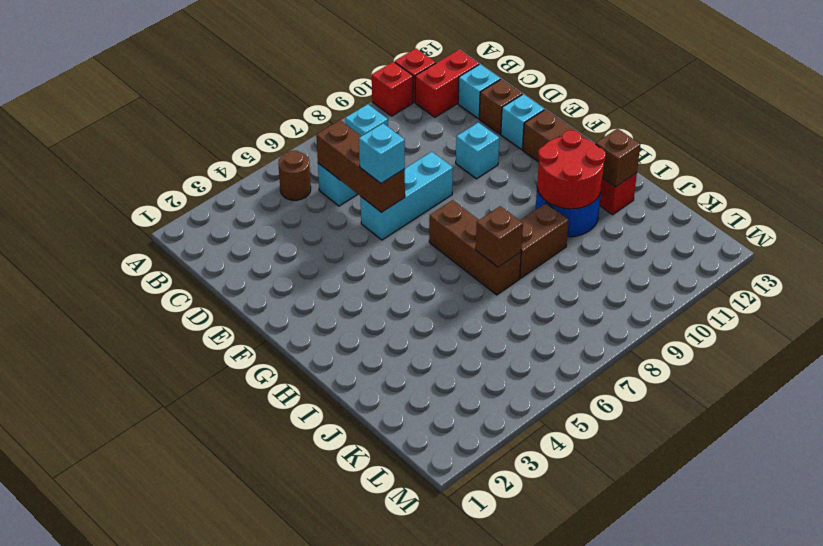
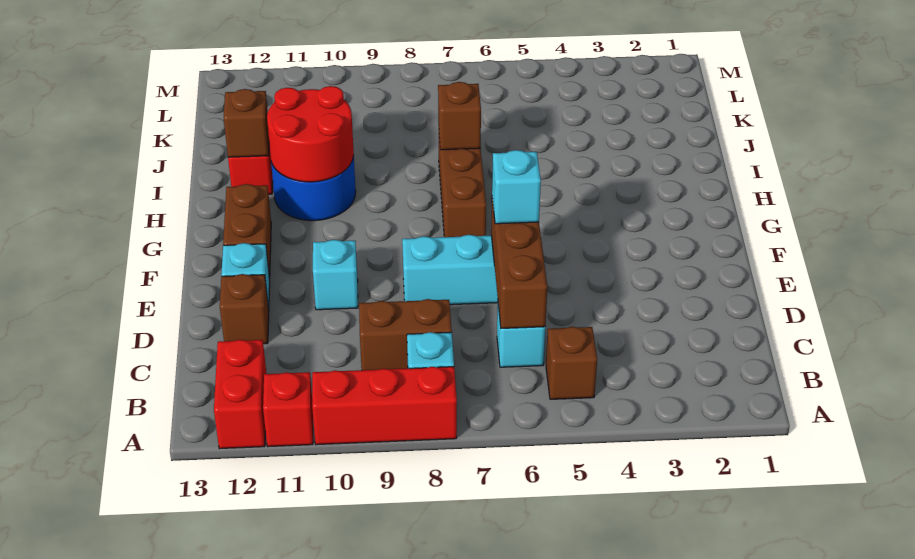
red 1x1 brick [372,62,413,116] -> red 1x3 brick [312,367,457,445]
brown 1x1 round brick [278,151,311,200] -> brown 1x1 brick [546,327,597,399]
red 1x2 brick [415,50,479,117] -> red 1x2 brick turned to [214,340,266,449]
cyan 1x1 brick [458,64,500,119] -> none
brown 1x2 brick [520,203,569,278] -> brown 1x2 brick moved to [359,299,452,370]

